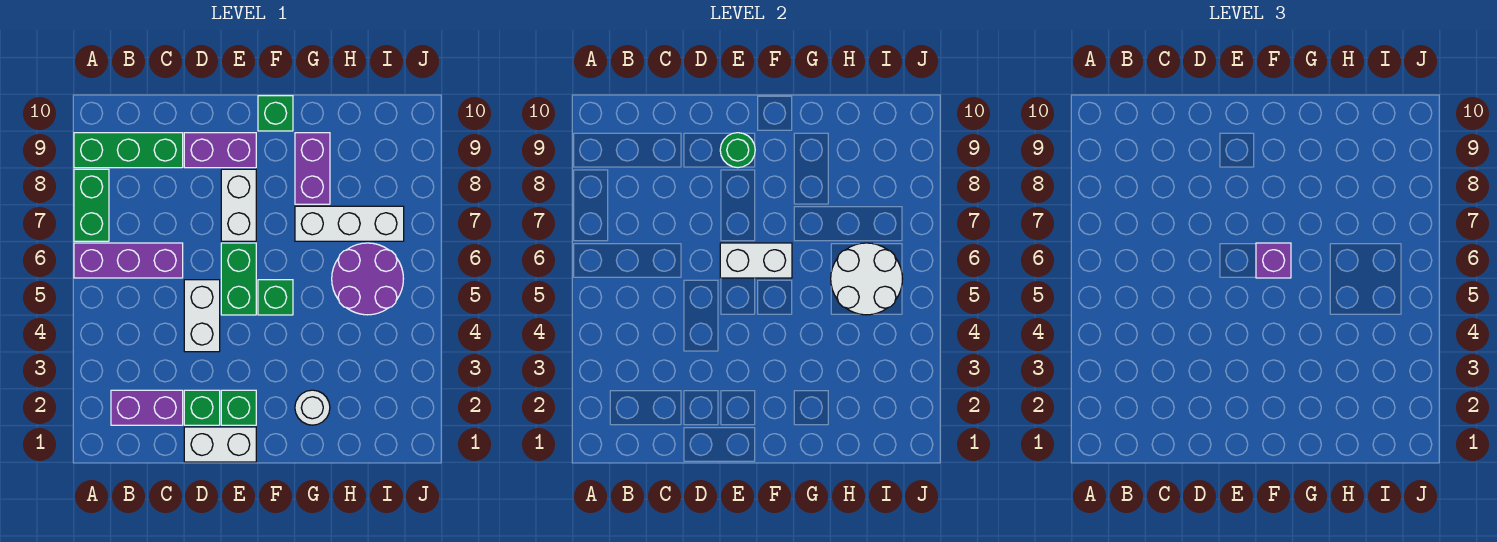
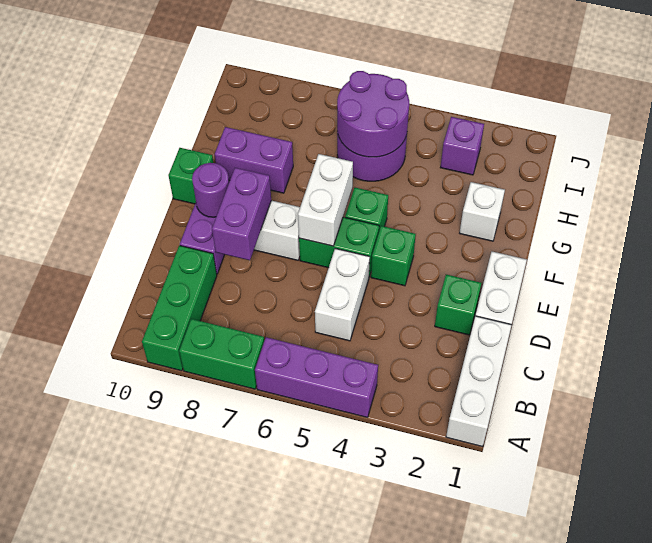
purple 1x3 brick [74,243,183,278] -> purple 1x3 brick turned to [255,337,378,417]
purple 1x2 brick [111,390,183,425] -> purple 1x2 brick moved to [212,168,271,260]
white 1x2 brick [184,280,220,352] -> white 1x2 brick turned to [315,248,370,341]
green 1x1 brick [221,390,256,425] -> green 1x1 brick moved to [371,226,416,286]
green 1x1 round brick [720,133,755,168] -> purple 1x1 round brick [192,163,229,217]
purple 1x1 brick [1256,243,1291,278] -> purple 1x1 brick moved to [440,117,484,175]
white 1x1 round brick [295,390,330,425] -> white 1x1 brick [460,182,505,241]
white 1x3 brick [295,206,404,241] -> white 1x3 brick moved to [446,316,512,447]
white 2x2 round brick [831,243,902,315] -> purple 2x2 round brick [337,71,409,157]

